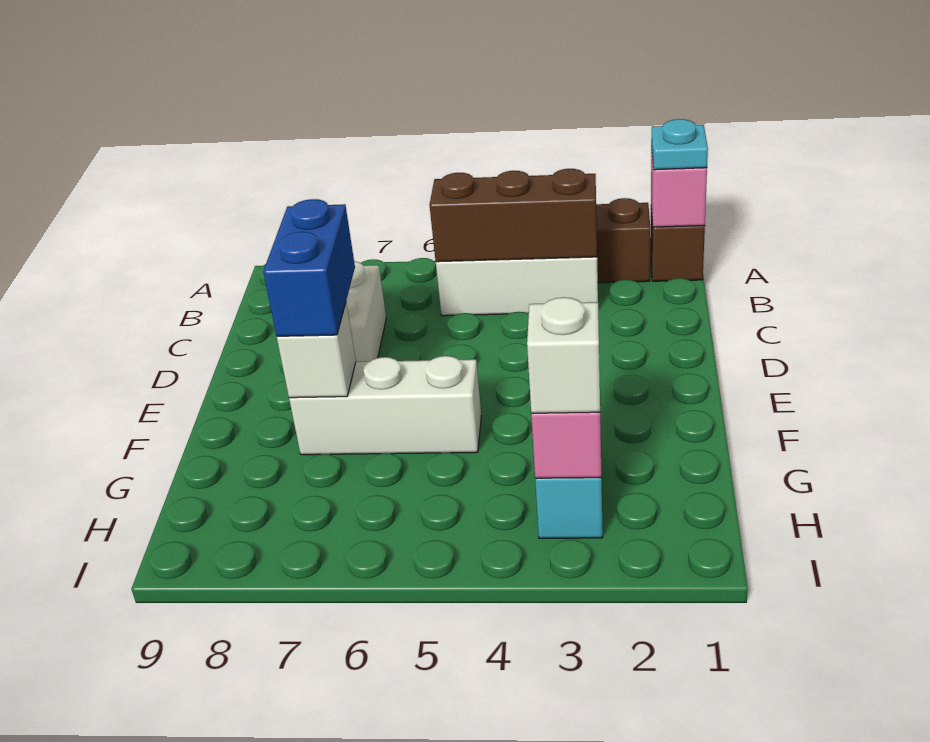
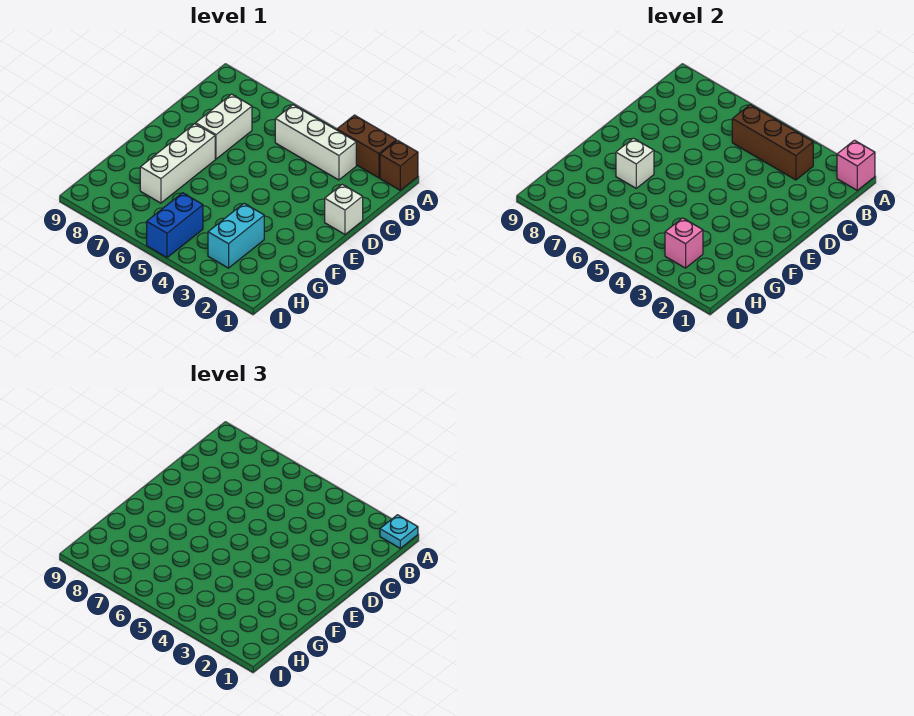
blue 1x2 brick [263,199,355,336] -> blue 1x2 brick moved to [147,193,203,258]
white 1x3 brick [289,356,481,455] -> white 1x3 brick turned to [140,124,215,203]
white 1x1 brick [527,297,600,413] -> white 1x1 brick moved to [325,184,363,234]

